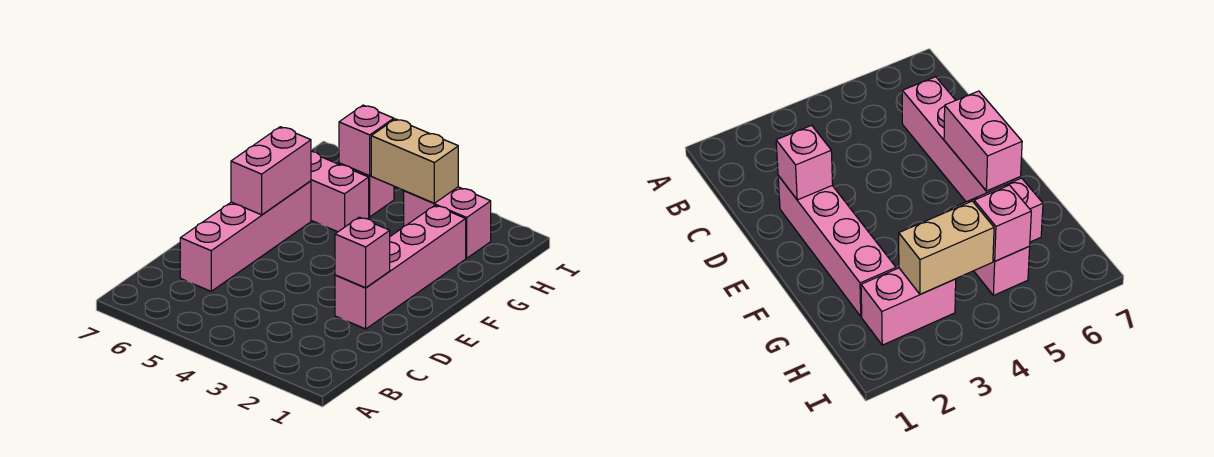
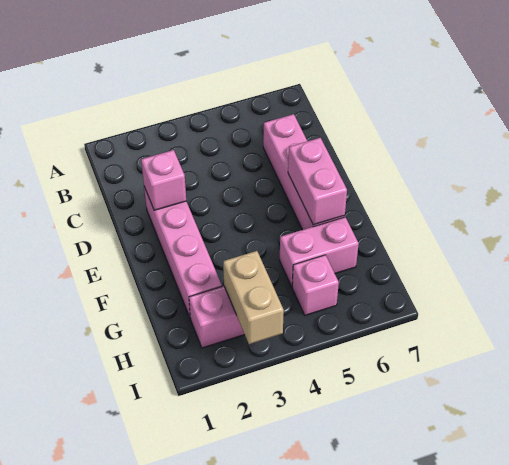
tan 1x2 brick [371,119,458,203] -> tan 1x2 brick turned to [223,251,284,344]
pink 1x1 brick [339,105,394,176] -> none

